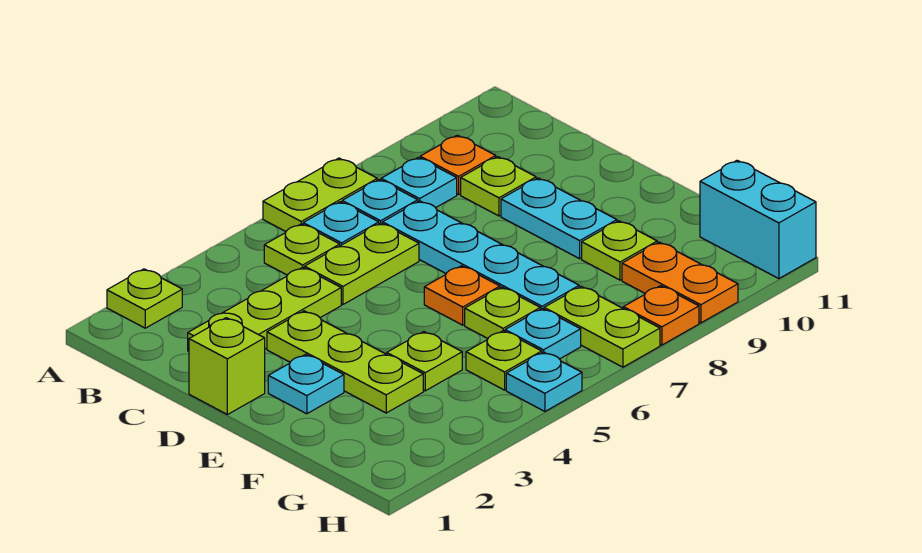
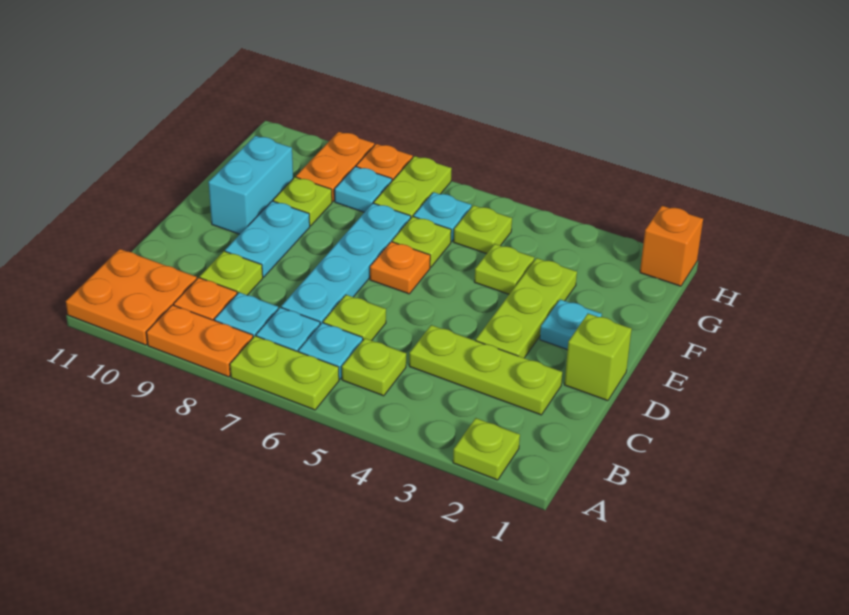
none -> orange 1x2 plate [146,305,253,377]
none -> orange 2x2 plate [66,249,197,345]
lime 1x2 plate [305,223,419,304] -> lime 1x1 plate [323,295,386,341]
cyan 1x2 brick [700,160,816,279] -> cyan 1x2 brick moved to [209,136,293,234]
none -> orange 1x1 brick [640,206,703,286]
cyan 1x1 plate [506,352,582,411] -> cyan 1x1 plate moved to [335,166,392,212]

